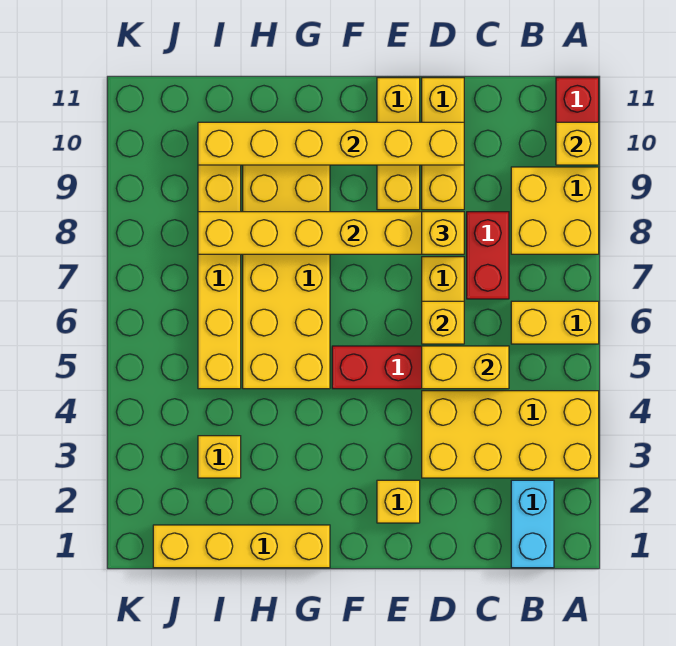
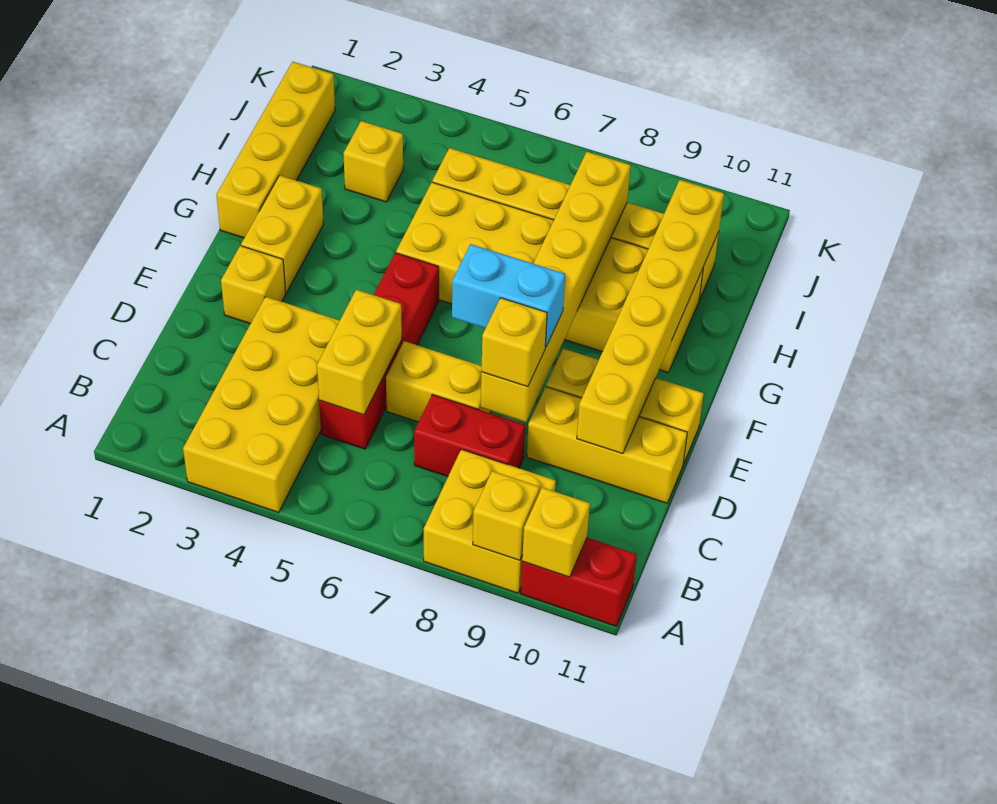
yellow 1x2 brick [511,301,599,344] -> yellow 1x2 brick moved to [241,175,324,293]
cyan 1x2 brick [511,480,554,568] -> cyan 1x2 brick moved to [452,244,565,347]
yellow 1x1 brick [422,301,464,344] -> yellow 1x1 brick moved to [473,471,540,560]

